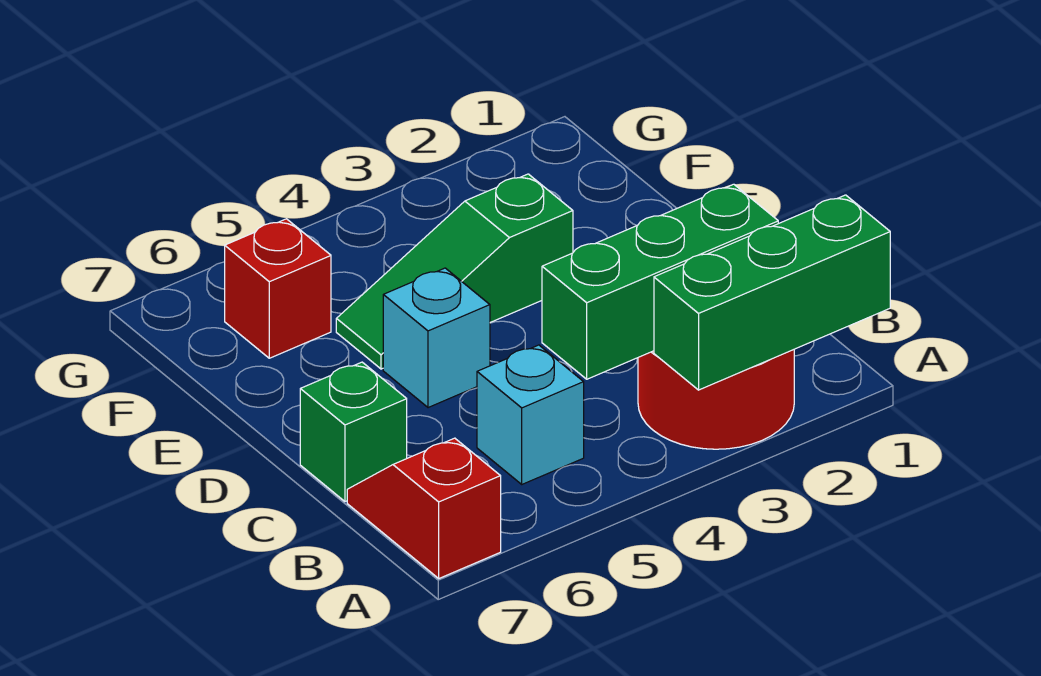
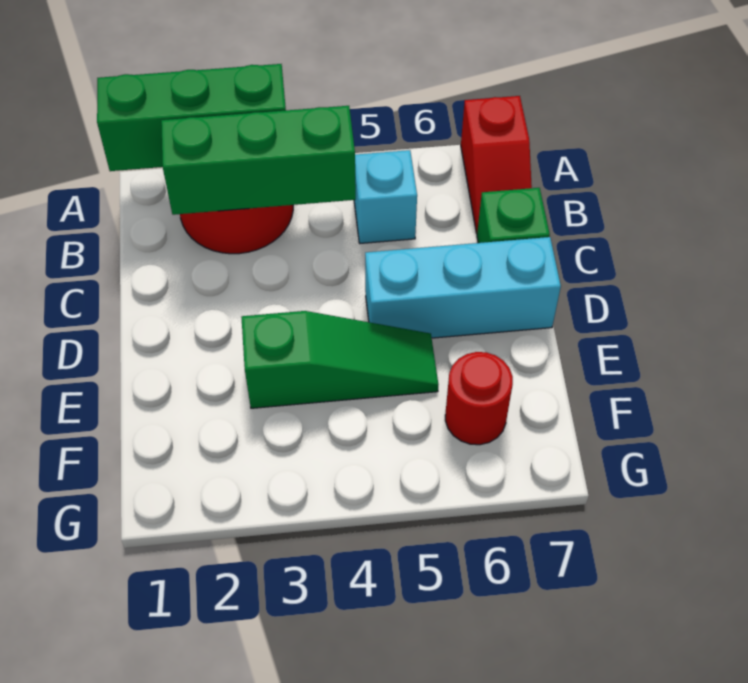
cyan 1x1 brick [383,268,490,408] -> cyan 1x3 brick [365,237,561,338]
red 1x1 brick [225,219,331,358] -> red 1x1 round brick [445,352,513,445]

